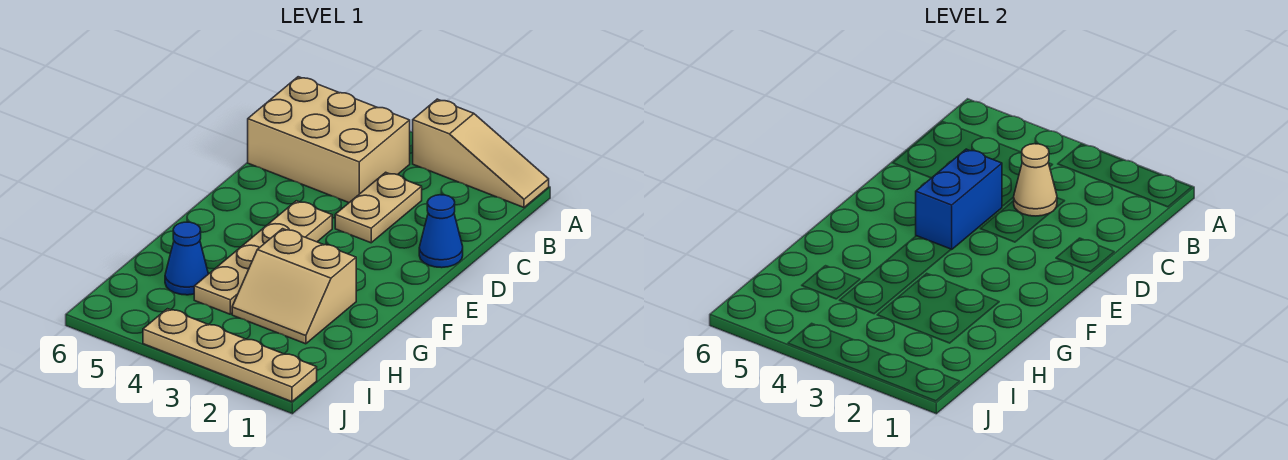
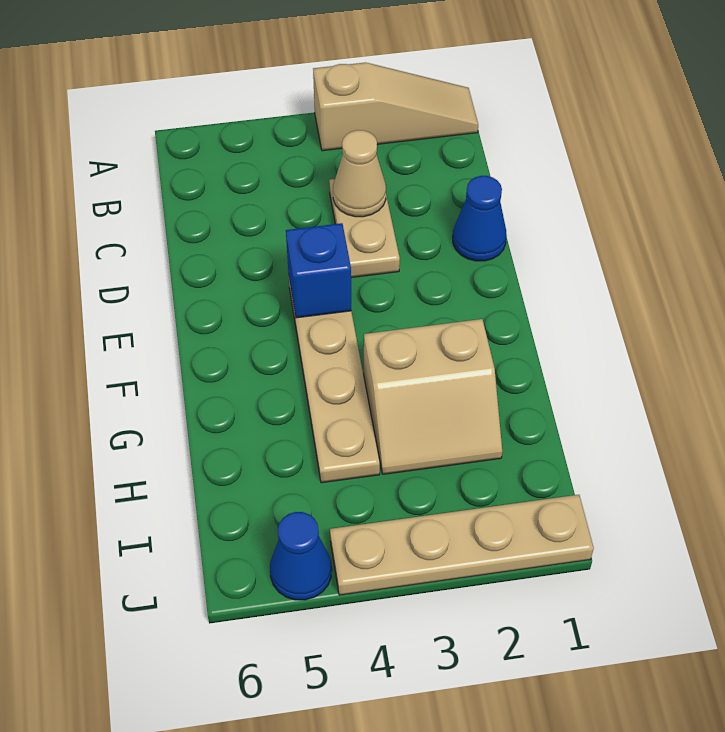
tan 2x3 brick [248,77,410,203] -> none
blue 1x2 brick [916,149,1002,250] -> blue 1x1 brick [286,223,351,318]
blue 1x1 cone [165,222,208,295] -> blue 1x1 cone moved to [270,512,332,600]

